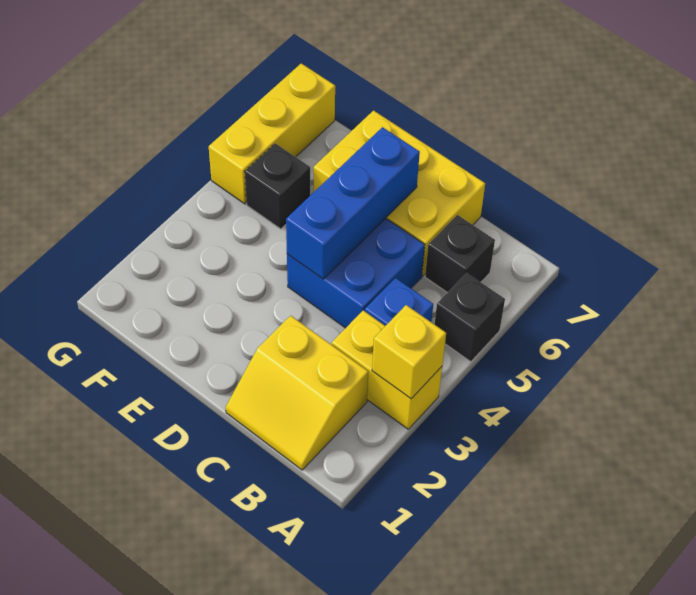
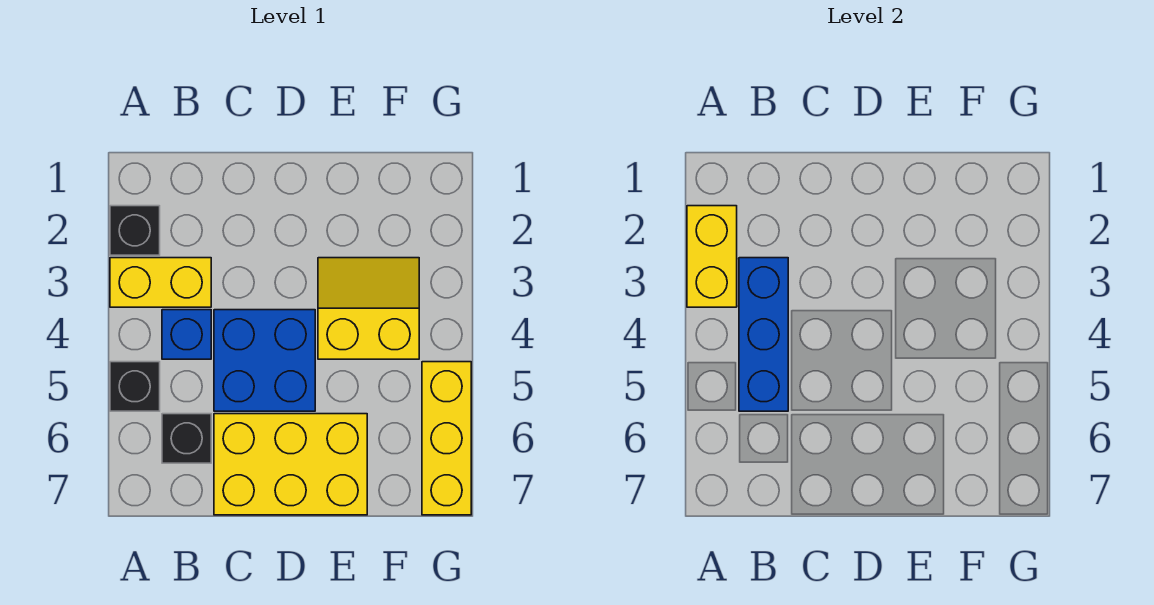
yellow 1x1 brick [372,305,446,399] -> yellow 1x2 brick [687,206,737,307]
yellow 2x2 slope [226,316,368,470] -> yellow 2x2 slope moved to [318,258,419,359]
blue 1x3 brick [286,127,420,279] -> blue 1x3 brick moved to [739,258,788,411]
black 1x1 brick [245,143,310,229] -> black 1x1 brick moved to [110,206,160,255]

